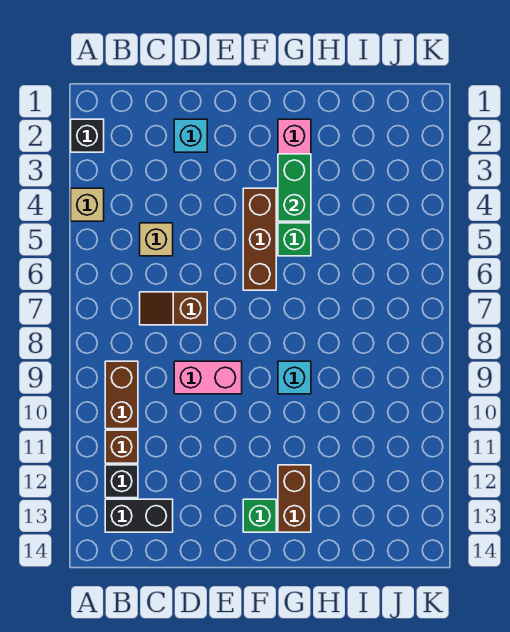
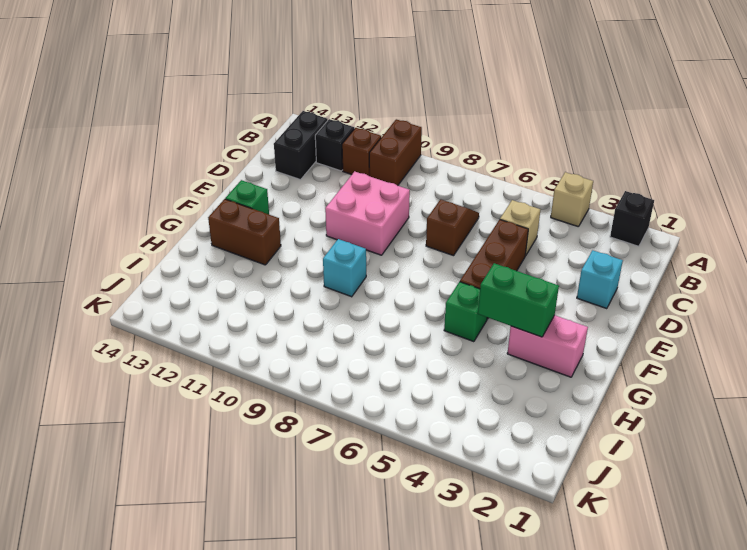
brown 1x2 brick [105,361,138,429] -> brown 1x2 brick turned to [369,119,422,186]
pink 1x2 brick [174,361,242,394] -> pink 2x2 brick [325,171,410,255]
brown 1x3 brick [243,188,276,290] -> brown 1x3 brick turned to [460,220,528,319]

